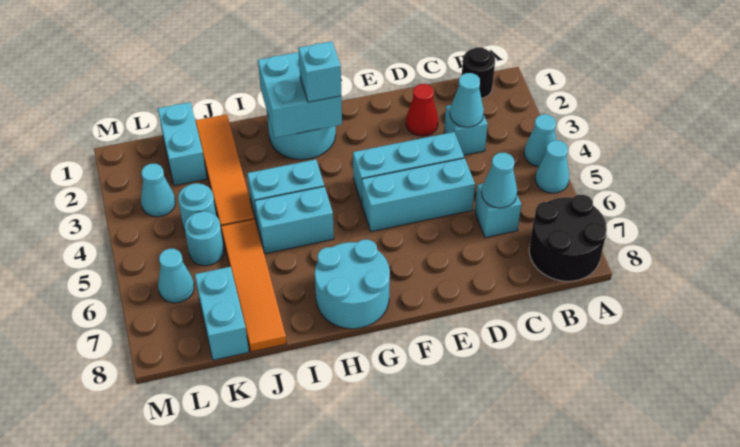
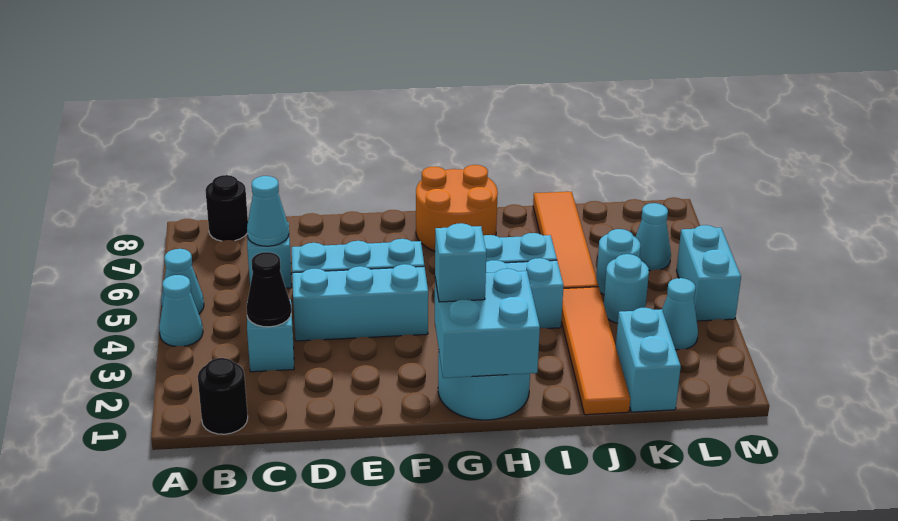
black 2x2 round brick [529,195,607,281] -> black 1x1 round brick [205,175,248,241]
cyan 1x1 cone [450,73,484,127] -> black 1x1 cone [246,252,291,327]
red 1x1 cone [406,84,438,136] -> none
cyan 2x2 round brick [315,240,390,329] -> orange 2x2 round brick [416,165,498,251]
cyan 1x2 brick [195,267,249,360] -> cyan 1x2 brick moved to [676,225,741,321]

